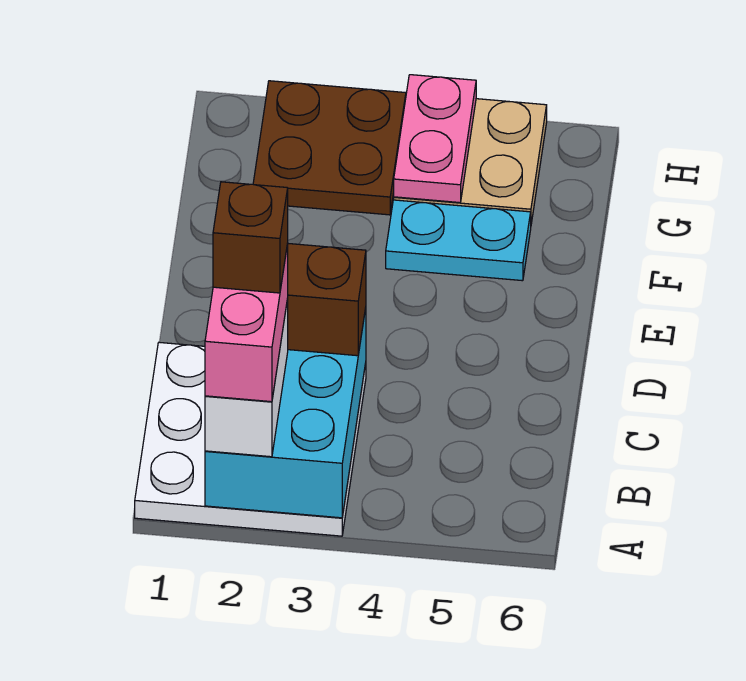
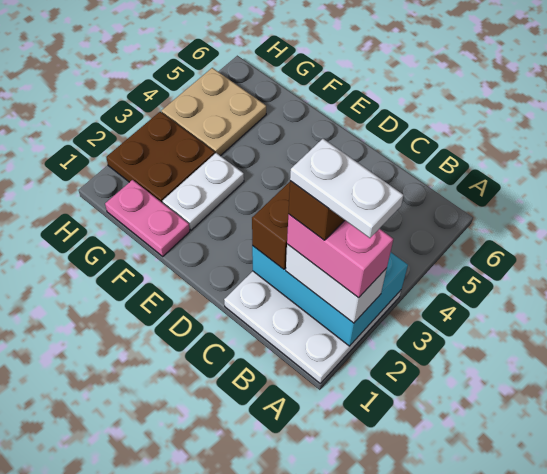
none -> white 1x2 plate [290,139,404,238]
none -> white 1x2 plate [162,153,244,230]
cyan 1x2 plate [386,200,531,281] -> none
pink 1x2 plate [394,75,476,203] -> pink 1x2 plate moved to [105,180,190,256]

